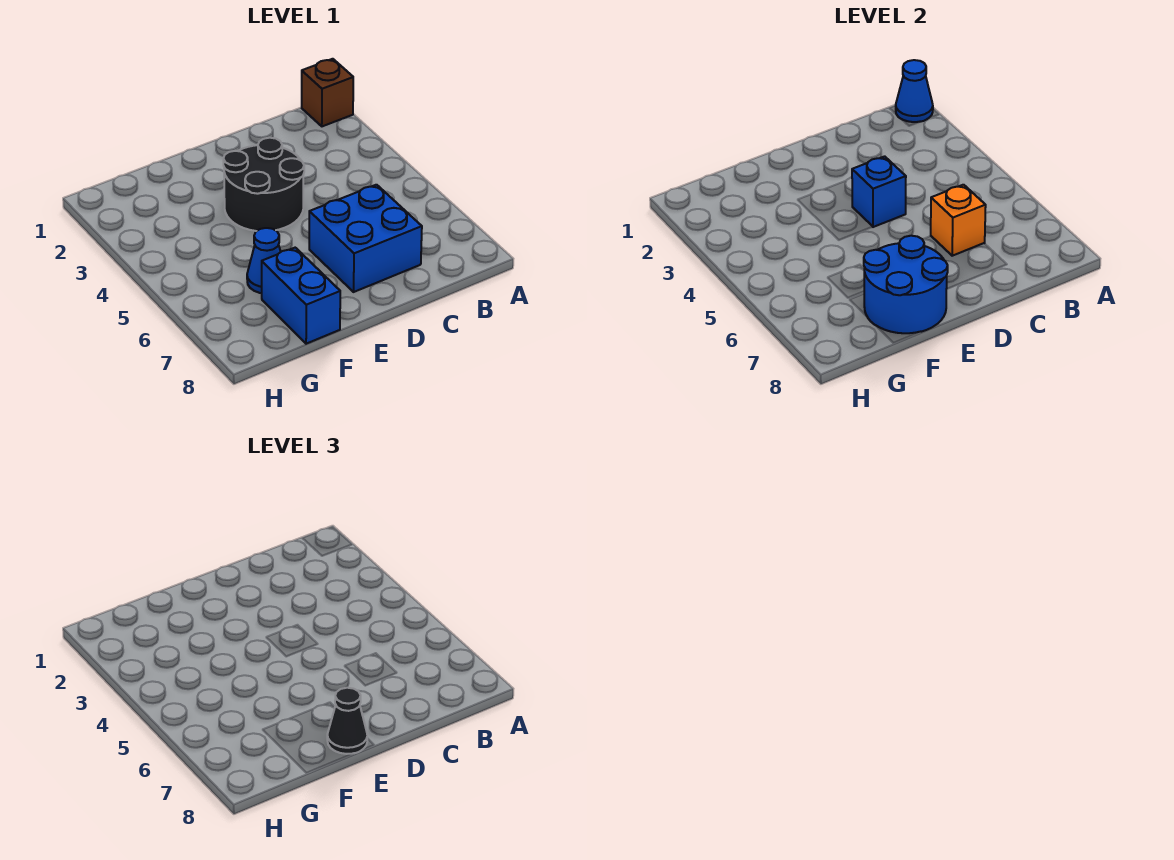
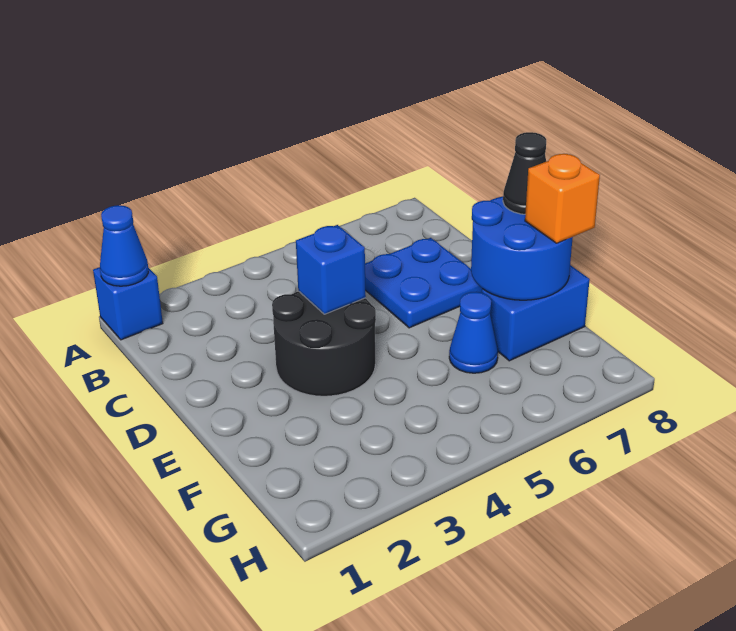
brown 1x1 brick [302,59,353,126] -> blue 1x1 brick [93,267,163,340]
blue 2x2 brick [309,185,422,292] -> blue 2x2 plate [365,238,482,328]
orange 1x1 brick [931,185,986,256] -> orange 1x1 brick moved to [525,154,600,243]

